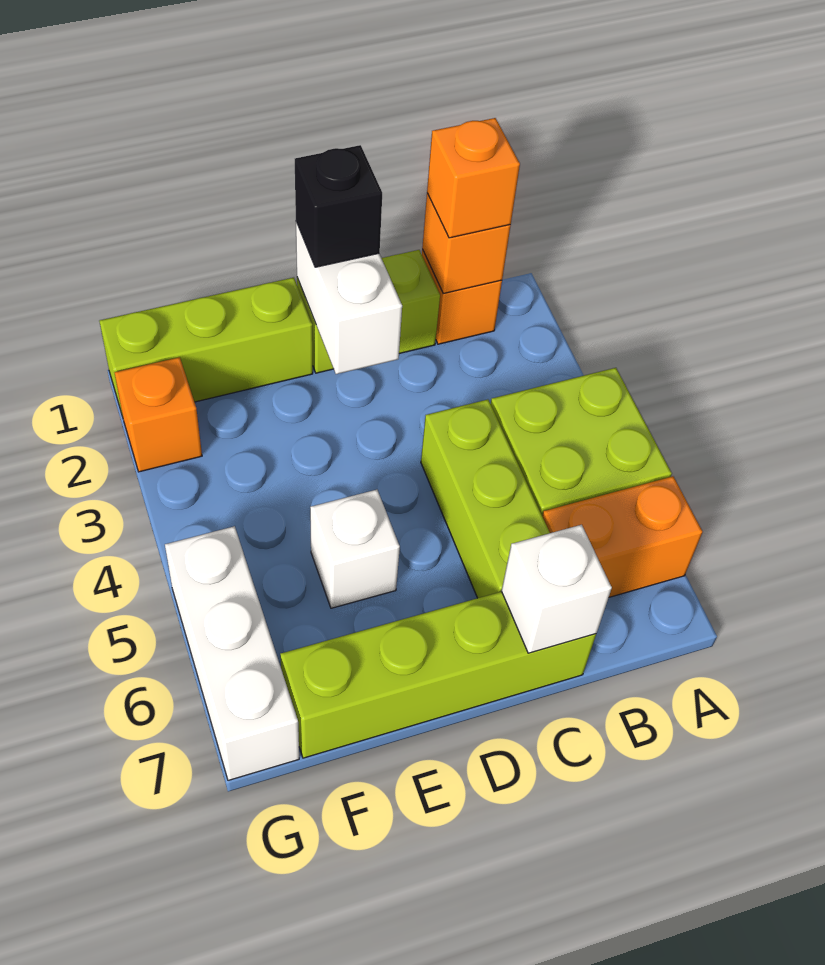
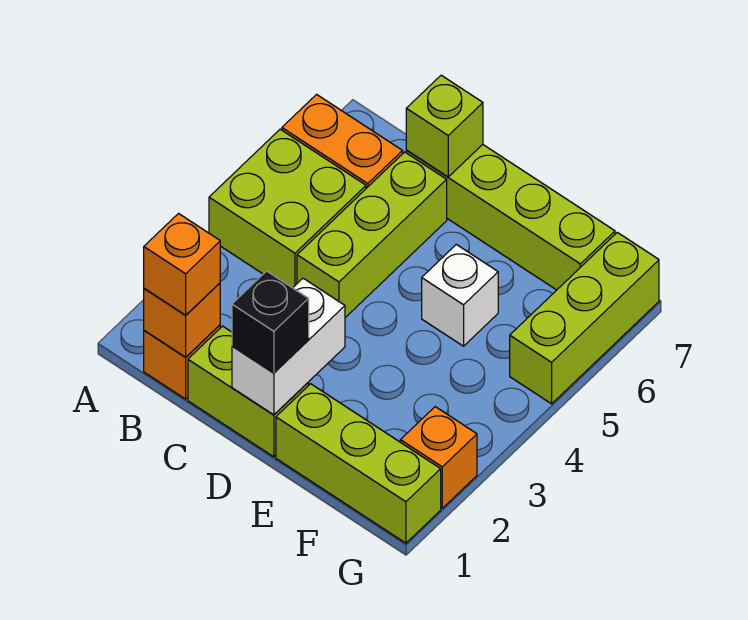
white 1x1 brick [501,525,612,653] -> lime 1x1 brick [406,75,483,177]
white 1x3 brick [165,526,299,781] -> lime 1x3 brick [510,232,659,404]

